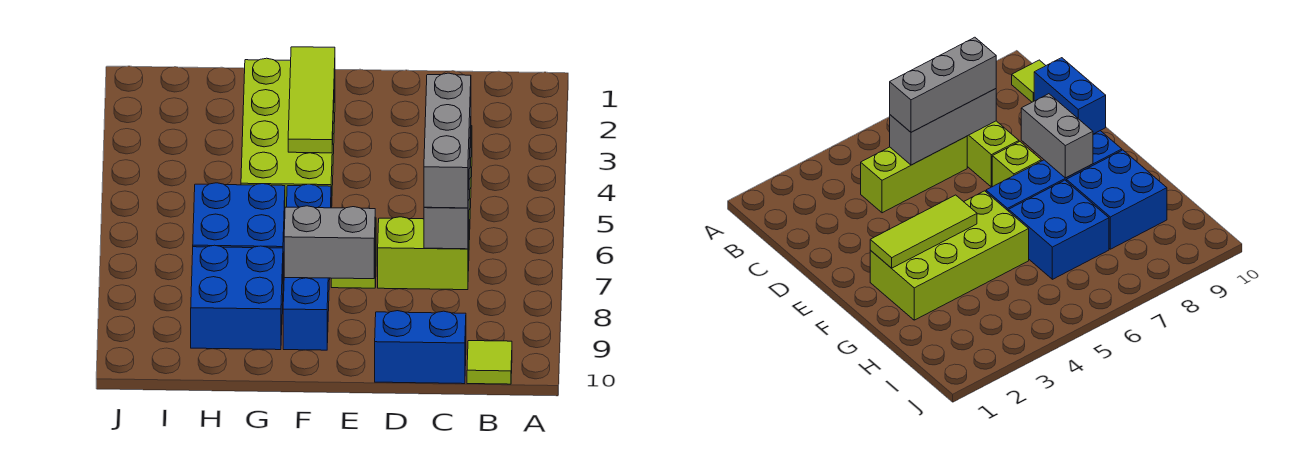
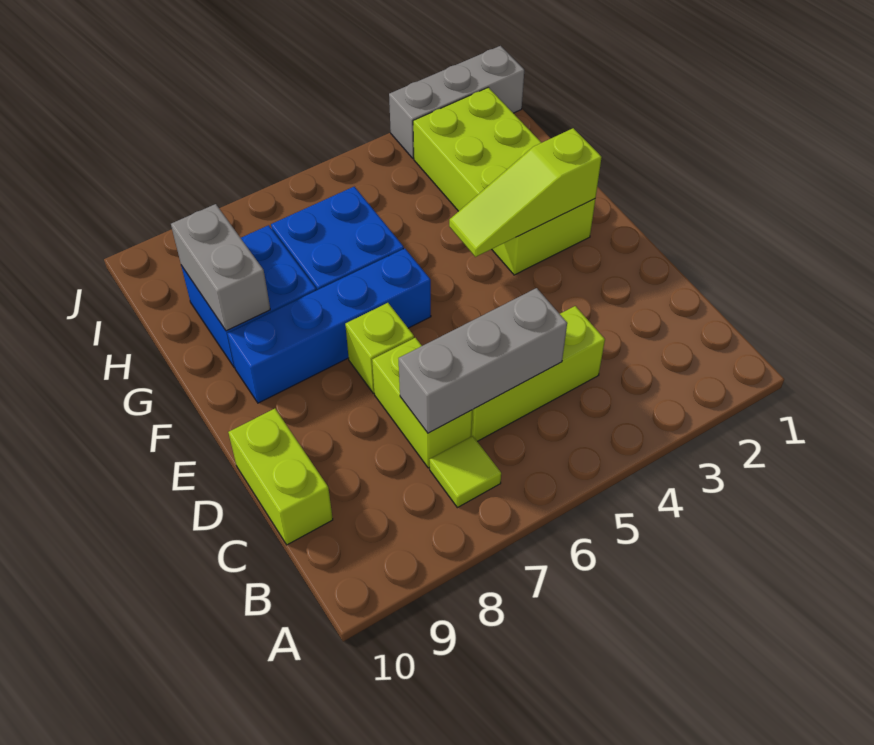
lime 1x1 tile [467,341,512,384] -> lime 1x1 tile moved to [430,436,501,508]
grey 1x3 brick [424,73,471,208] -> grey 1x3 brick moved to [389,46,524,158]
blue 1x2 brick [375,311,466,384] -> lime 1x2 brick [228,409,333,545]
grey 1x2 brick [284,206,375,279] -> grey 1x2 brick moved to [171,204,270,331]
lime 2x4 brick [241,58,335,208] -> lime 2x4 brick turned to [413,87,595,275]
lime 1x3 tile [288,47,335,153] -> lime 1x3 slope [449,128,602,257]

